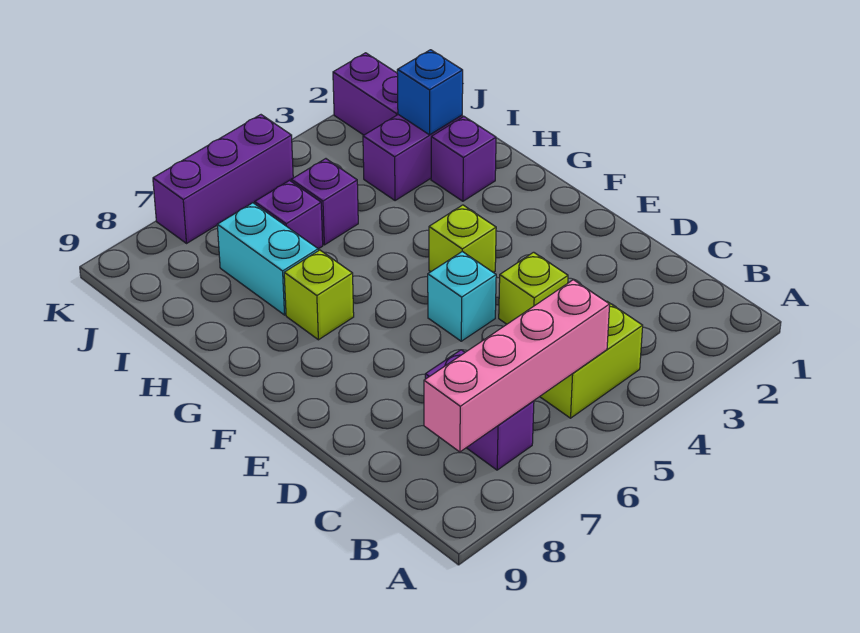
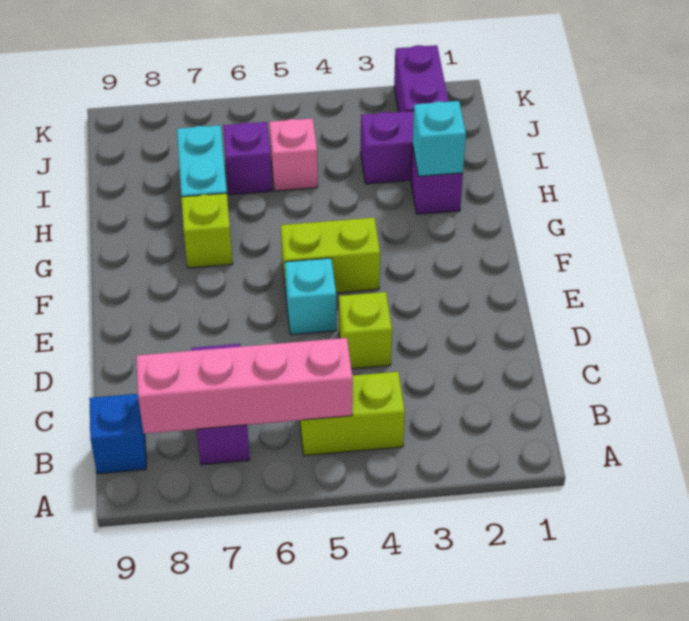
lime 1x1 brick [429,205,496,272] -> lime 1x2 brick [281,218,380,293]
none -> cyan 1x1 brick [413,101,466,176]
blue 1x1 brick [397,50,463,135] -> blue 1x1 brick moved to [89,394,146,474]
purple 1x1 brick [291,159,358,245] -> pink 1x1 brick [269,118,318,191]
purple 1x3 brick [153,115,293,243] -> none

